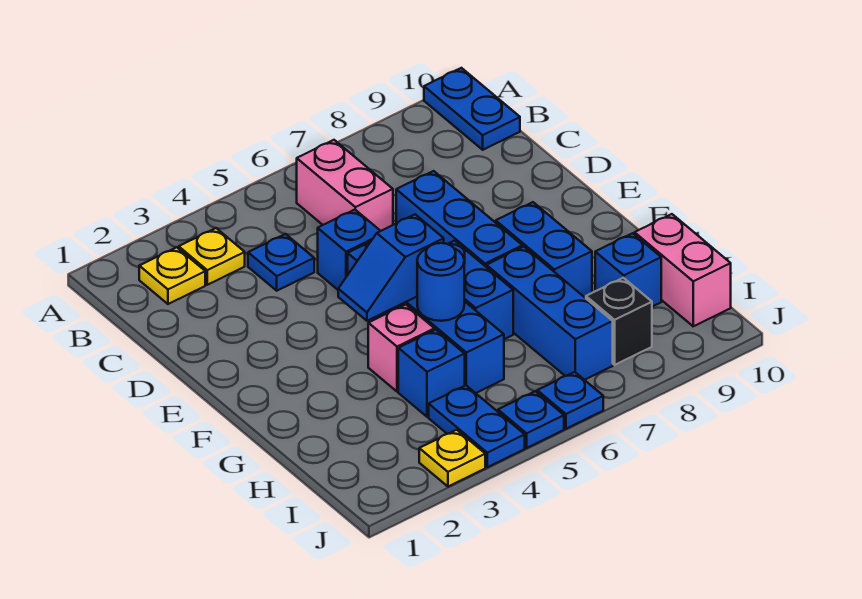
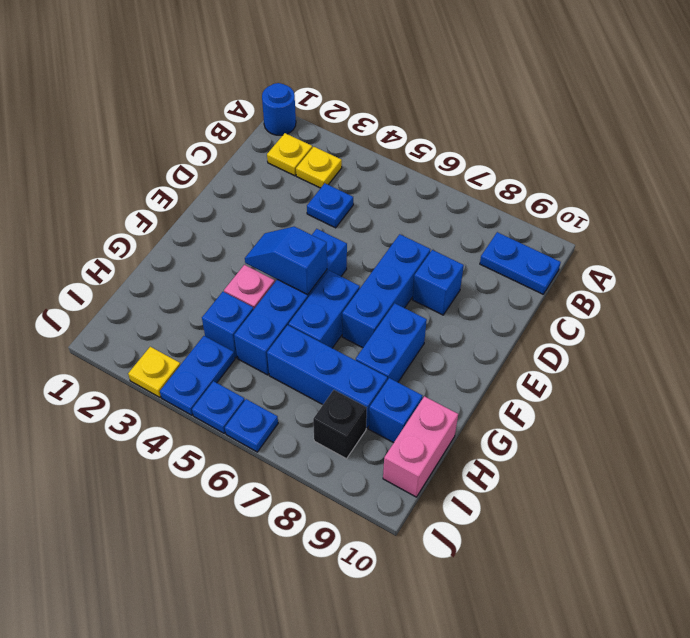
blue 1x2 plate [424,68,520,150] -> blue 1x2 plate turned to [480,232,561,294]
pink 1x2 brick [297,140,393,231] -> none
blue 1x1 brick [318,210,380,290] -> blue 1x1 brick moved to [412,250,464,315]
blue 1x1 round brick [417,243,464,321] -> blue 1x1 round brick moved to [262,83,296,135]
blue 1x3 brick [486,247,613,380] -> blue 1x3 brick turned to [267,325,387,428]

